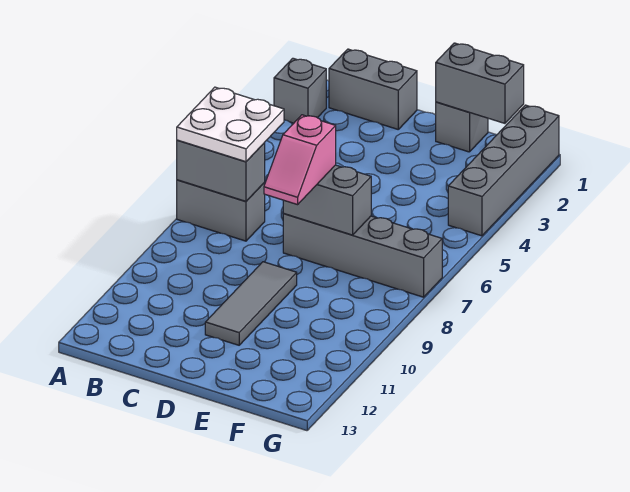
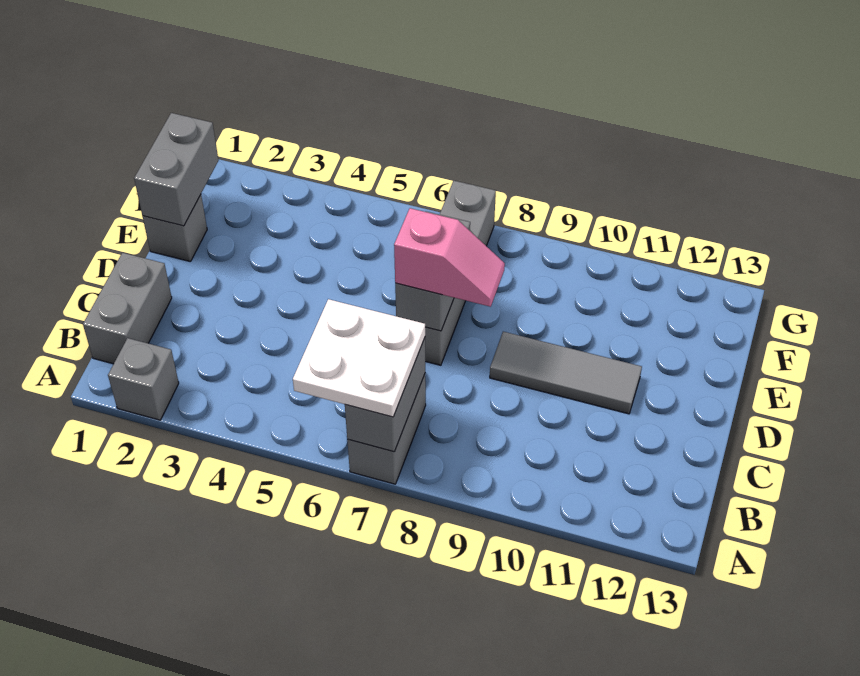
grey 1x4 brick [448,105,559,236] -> none

